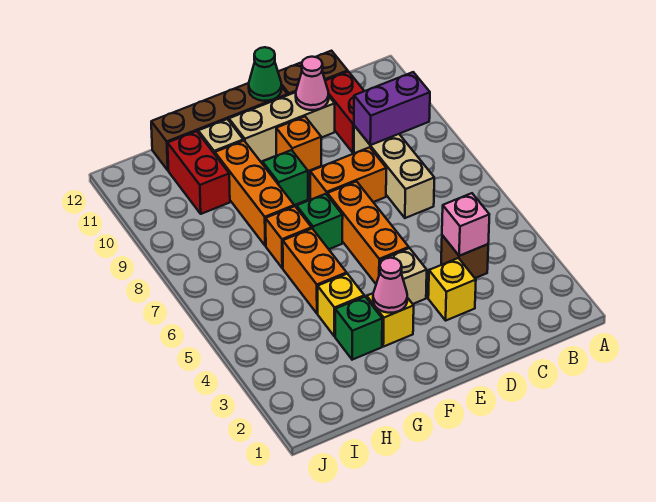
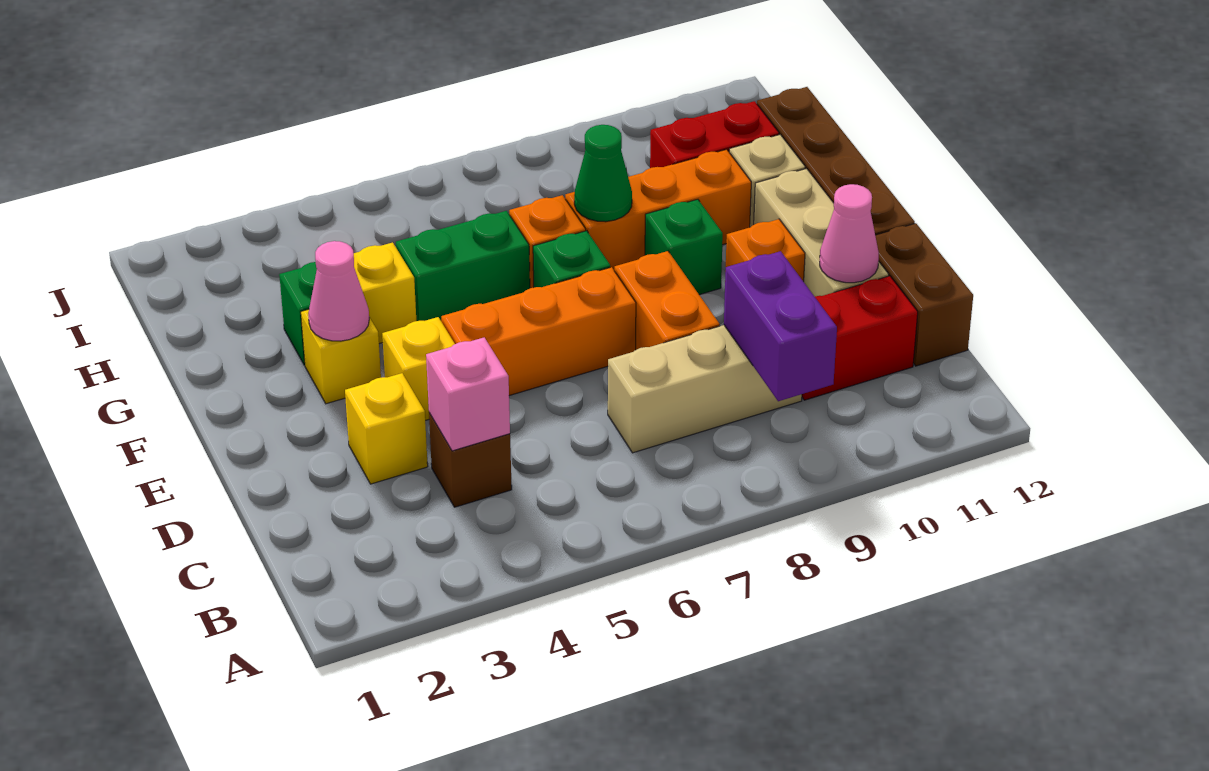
tan 1x1 brick [380,248,427,304] -> yellow 1x1 brick [382,317,455,420]
green 1x1 cone [249,47,281,101] -> green 1x1 cone moved to [574,125,632,222]
orange 1x2 brick [283,229,347,313] -> green 1x2 brick [396,211,530,321]

